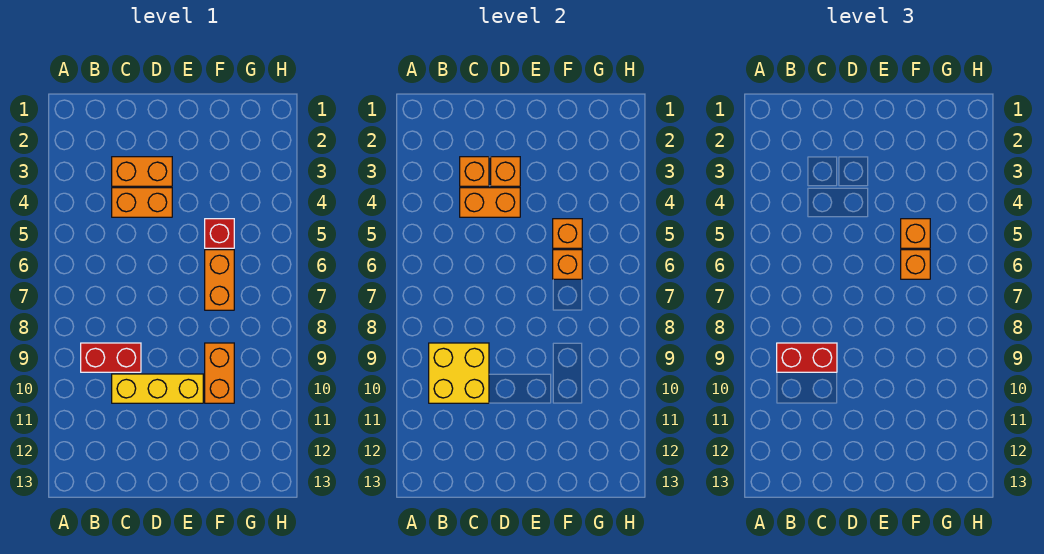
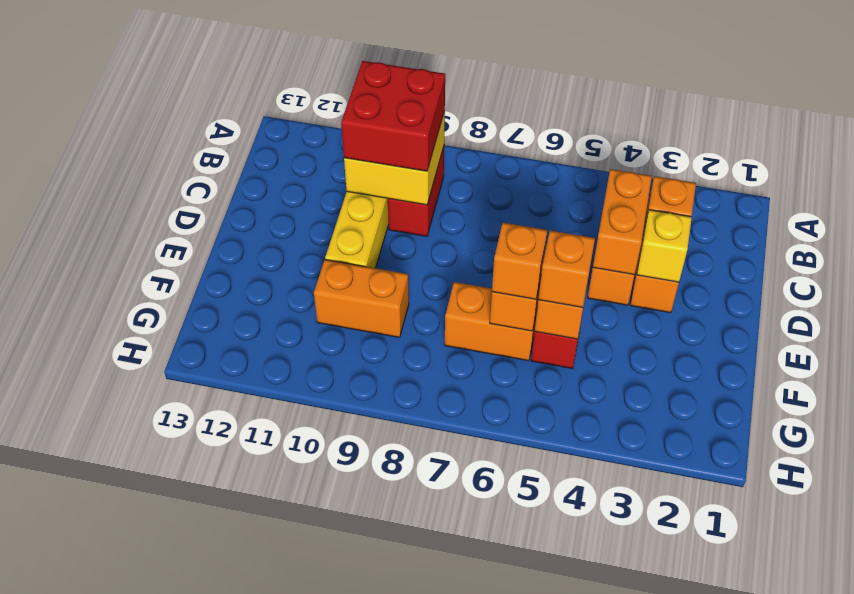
red 1x2 brick [777,343,837,372] -> red 2x2 brick [341,61,445,171]
orange 1x1 brick [491,157,520,186] -> yellow 1x1 brick [637,210,692,282]

